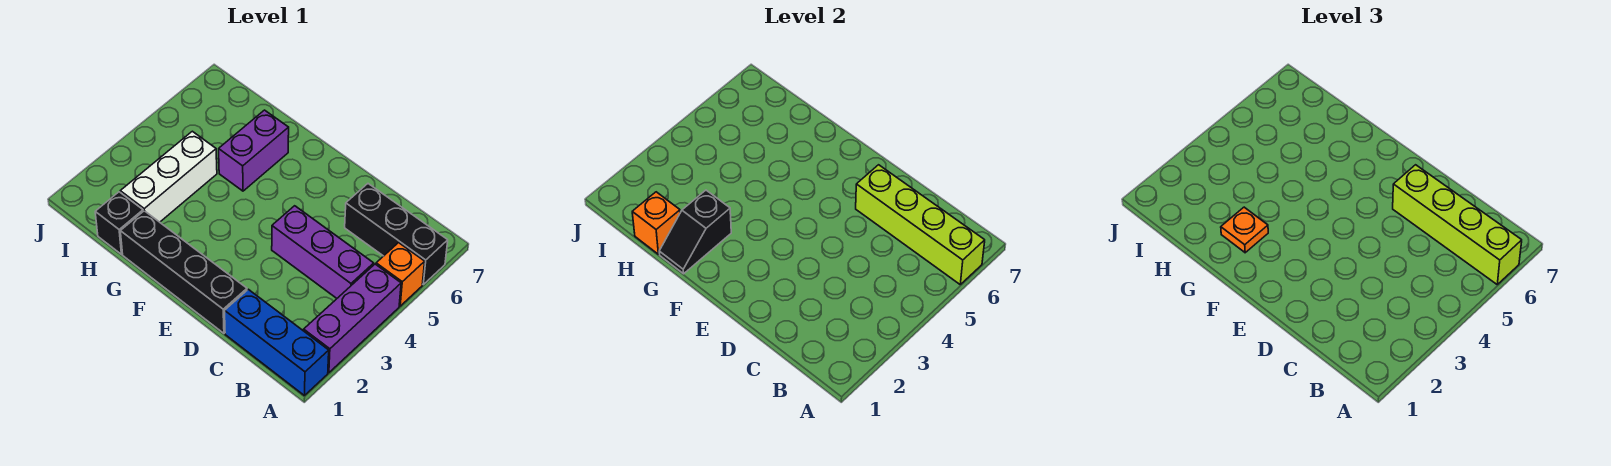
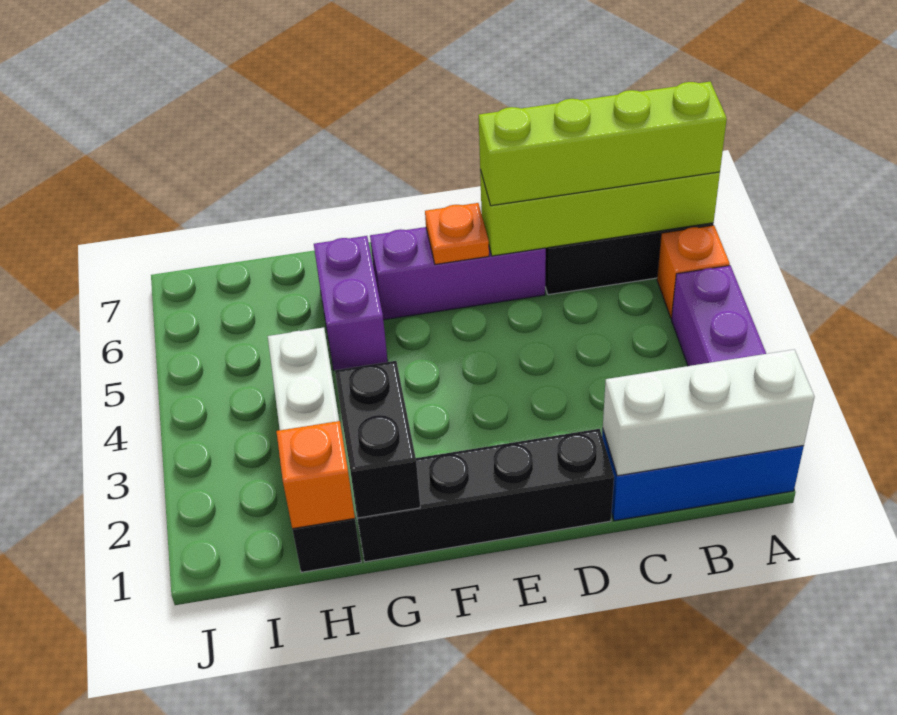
none -> white 1x3 brick [603,349,814,476]
purple 1x3 brick [272,206,374,298] -> purple 1x3 brick moved to [370,227,546,320]
black 1x2 slope [659,190,731,274] -> black 1x2 brick [335,361,420,518]
orange 1x1 plate [1221,207,1268,253] -> orange 1x1 plate moved to [425,203,489,264]

